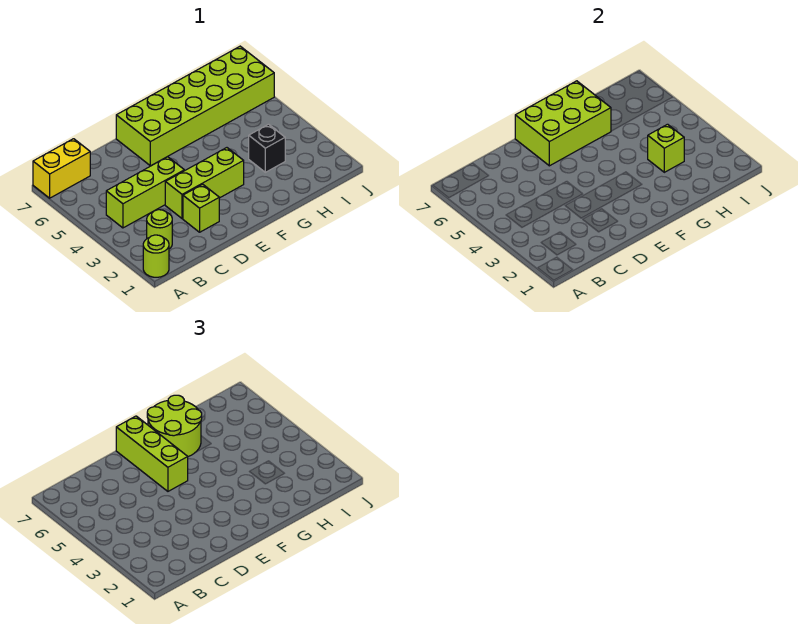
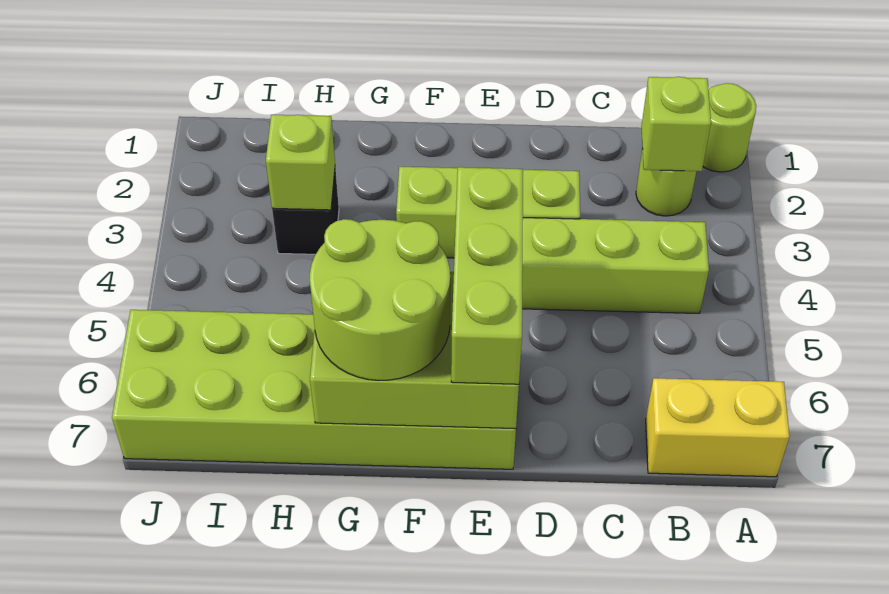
lime 1x1 brick [183,184,219,232] -> lime 1x1 brick moved to [642,77,711,171]

